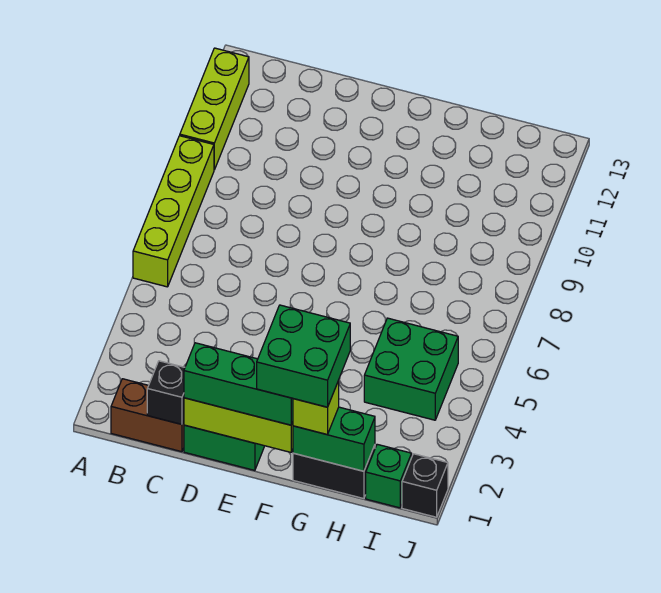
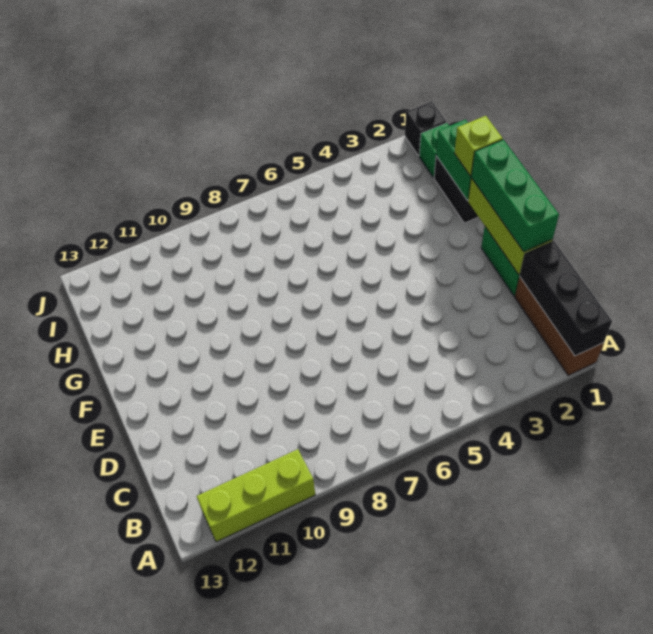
lime 1x4 brick [133,136,214,287] -> none
brown 1x2 brick [111,379,184,452] -> brown 1x3 brick [515,277,604,376]
black 1x1 brick [147,361,185,424] -> black 1x3 brick [520,241,612,356]
green 2x2 brick [257,305,350,407] -> none
green 2x2 brick [364,318,458,420] -> none

